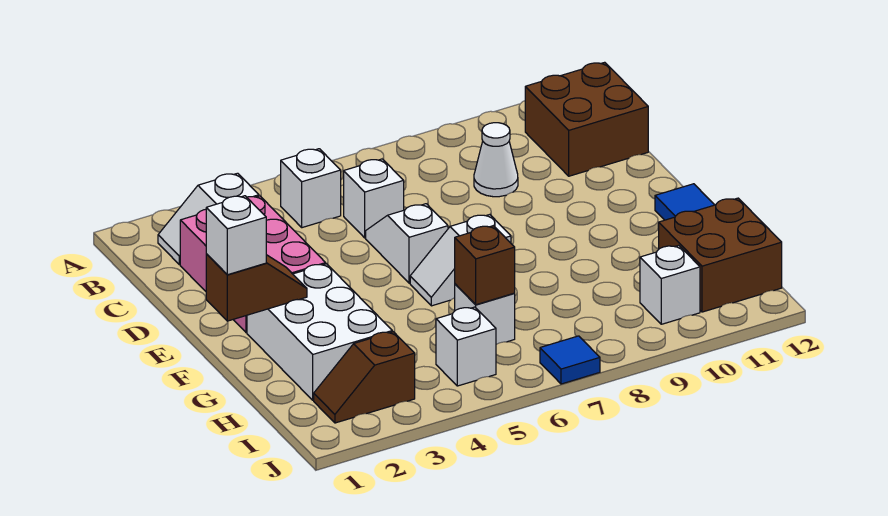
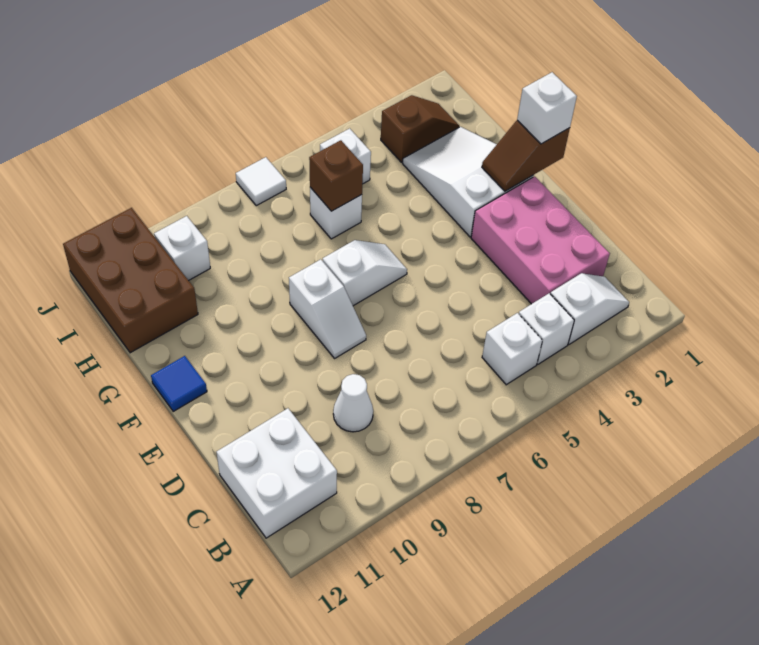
brown 2x2 brick [525,62,648,176] -> white 2x2 brick [217,408,337,538]
white 1x1 brick [344,159,404,238] -> white 1x1 brick moved to [519,293,574,364]
white 1x2 slope [366,204,448,283] -> white 1x2 slope moved to [289,259,366,358]
white 2x3 brick [247,264,392,400] -> white 2x3 slope [403,127,533,237]
brown 2x2 brick [659,198,782,312] -> brown 2x3 brick [63,208,198,353]
blue 1x1 tile [540,336,600,384] -> white 1x1 tile [236,157,286,206]

